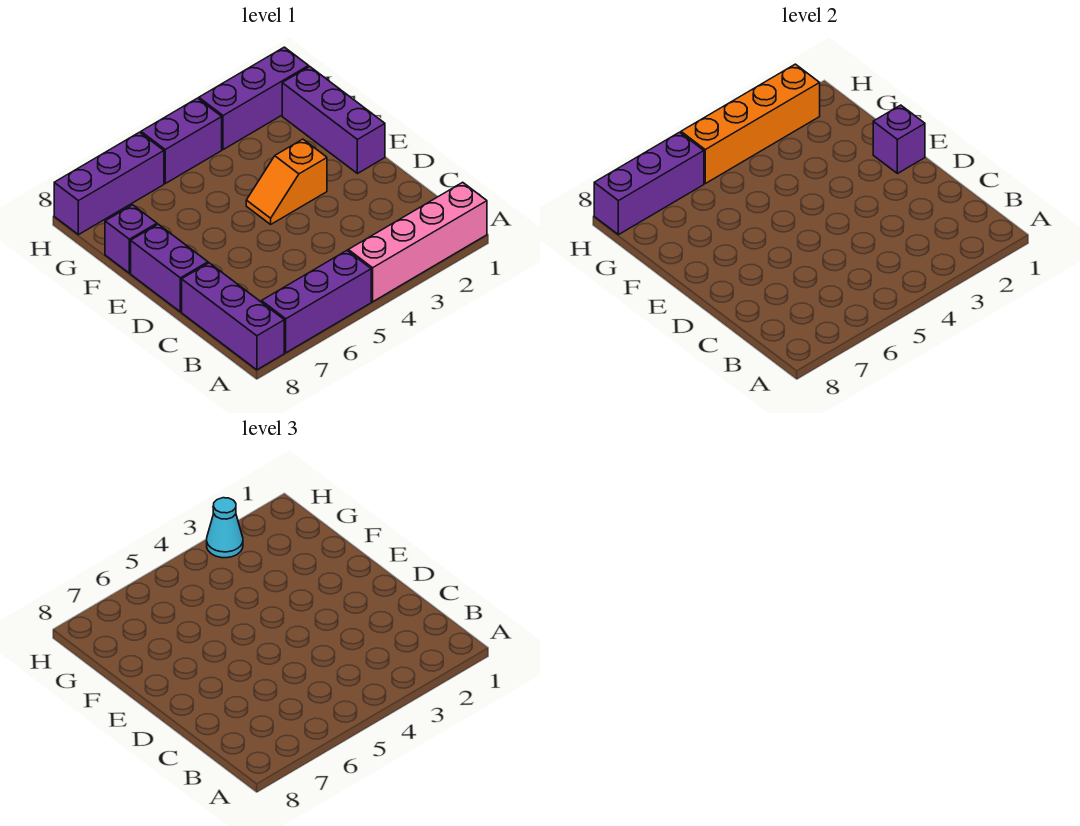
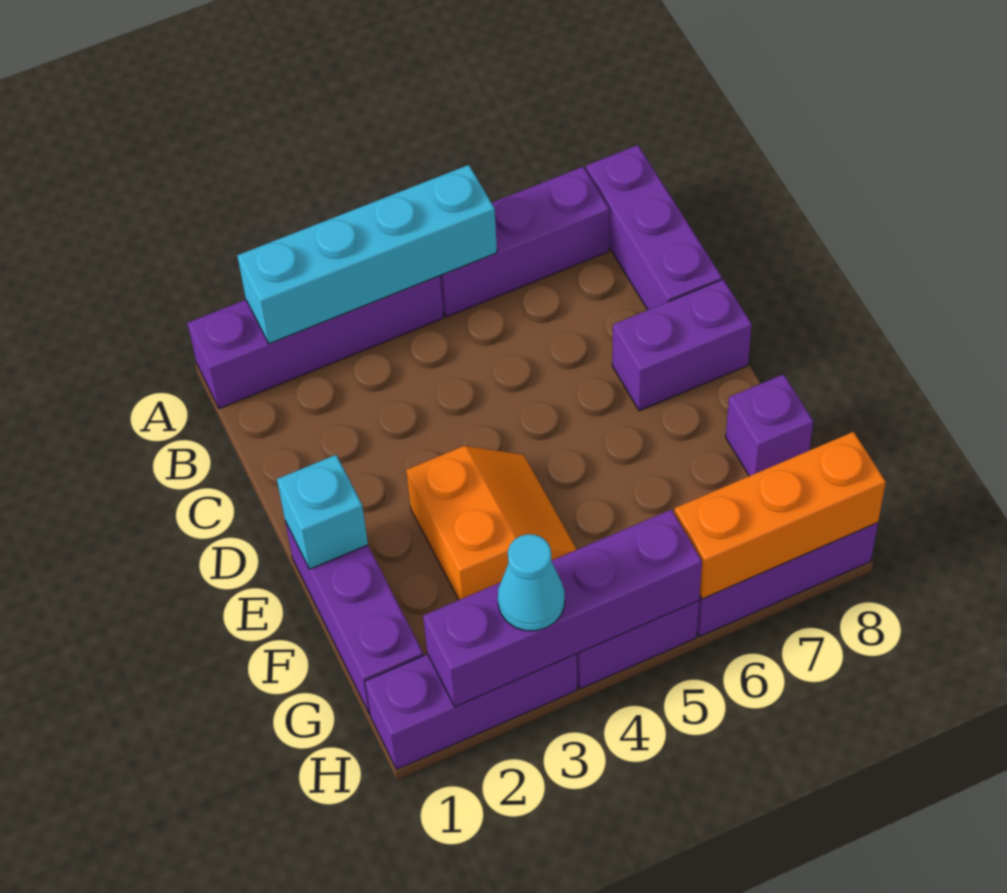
pink 1x4 brick [348,182,487,302] -> purple 1x4 brick [188,276,444,409]
none -> cyan 1x4 brick [237,165,497,344]
purple 1x2 brick [131,224,208,312] -> purple 1x2 brick turned to [612,280,752,411]
purple 1x1 brick [873,105,925,174] -> cyan 1x1 brick [277,455,368,569]
orange 1x2 slope [246,139,327,224] -> orange 2x2 slope [406,446,577,600]
orange 1x4 brick [681,64,820,183] -> purple 1x4 brick [423,509,702,707]
purple 1x3 brick [594,132,704,235] -> orange 1x3 brick [674,432,886,599]

